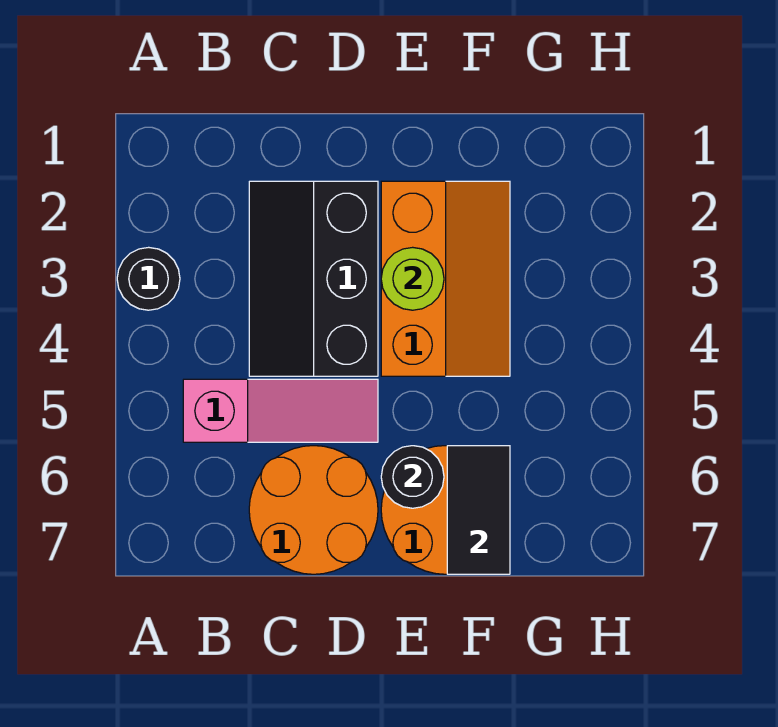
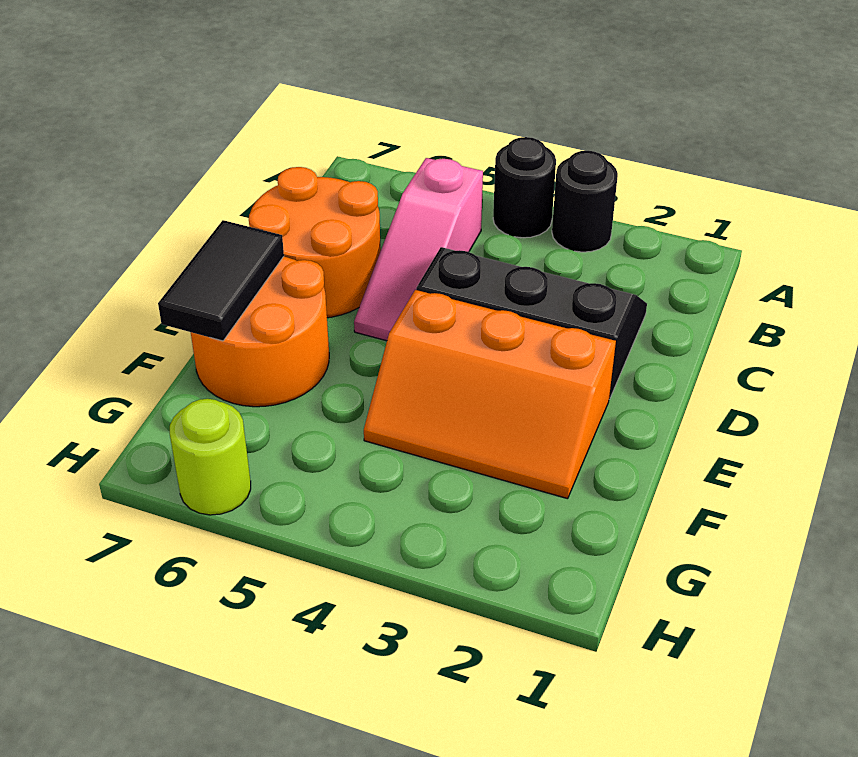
lime 1x1 round brick [381,247,444,310] -> lime 1x1 round brick moved to [170,399,251,515]
black 1x1 round brick [381,446,444,508] -> black 1x1 round brick moved to [493,137,556,238]
black 1x2 tile [447,446,510,574] -> black 1x2 tile turned to [158,220,284,341]

